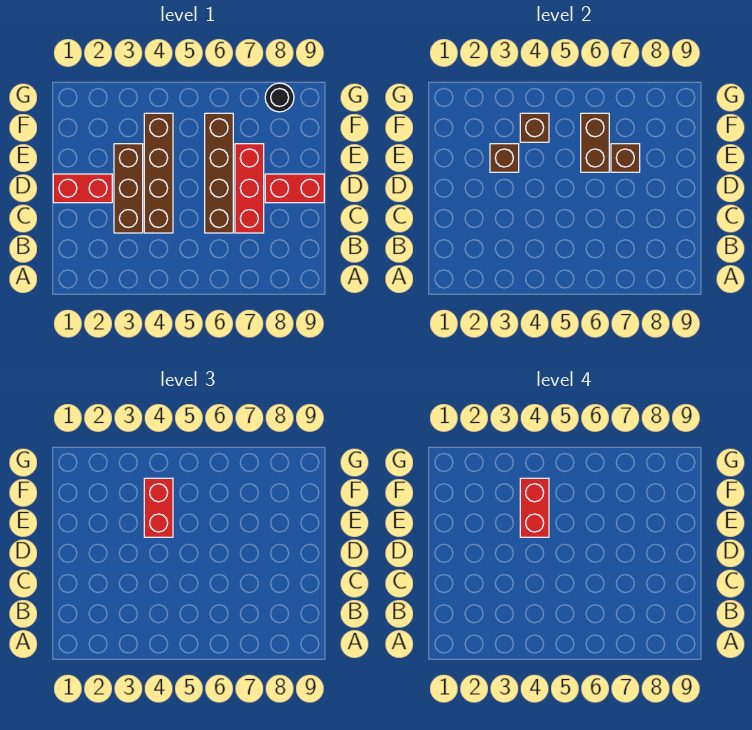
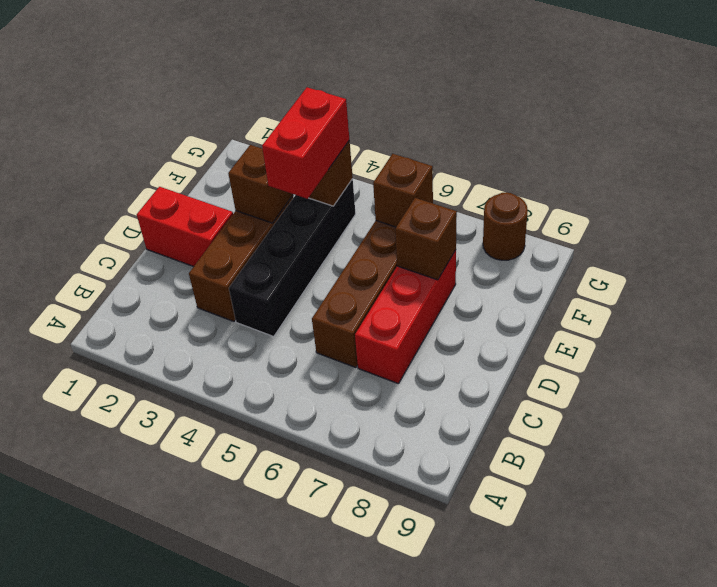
brown 1x4 brick [144,113,173,233] -> black 1x4 brick [229,179,356,336]
red 1x2 brick [265,174,324,203] -> none
red 1x2 brick [520,478,549,537] -> none
brown 1x2 brick [581,113,609,172] -> brown 1x1 brick [373,154,433,227]
black 1x1 round brick [265,83,294,112] -> brown 1x1 round brick [483,192,528,260]

